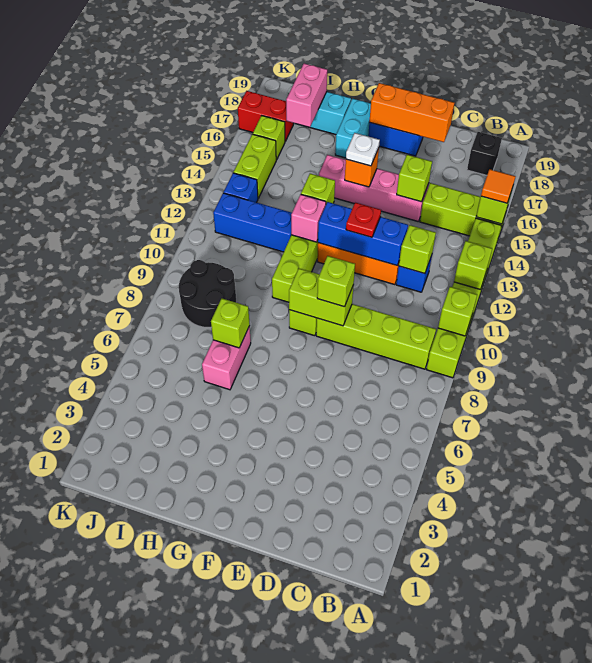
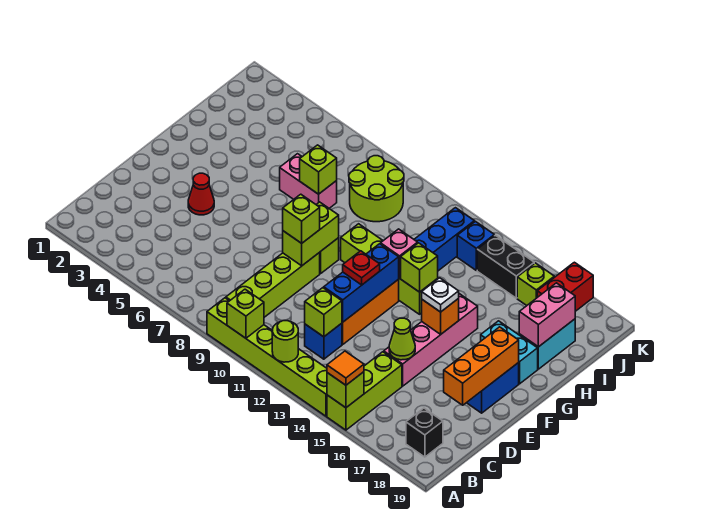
lime 1x1 brick [454,241,492,290] -> lime 1x1 round brick [272,321,298,362]
lime 1x1 brick [397,155,432,202] -> lime 1x1 cone [389,318,415,360]
none -> red 1x1 cone [188,173,214,215]
black 2x2 round brick [179,260,236,327] -> lime 2x2 round brick [349,156,404,222]
pink 1x2 brick [286,63,327,127] -> pink 1x2 brick turned to [519,283,575,347]
lime 1x2 brick [233,134,276,198] -> black 1x2 brick [477,235,534,298]

